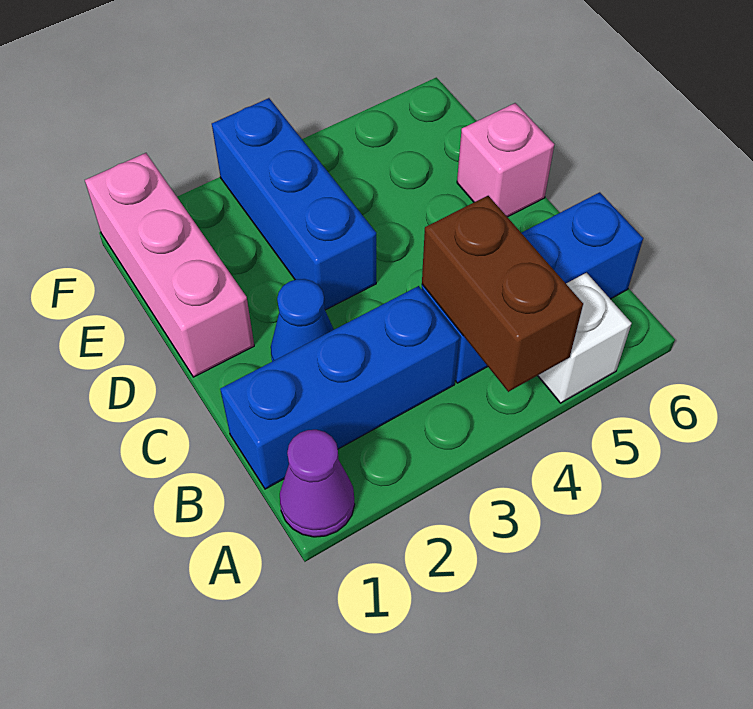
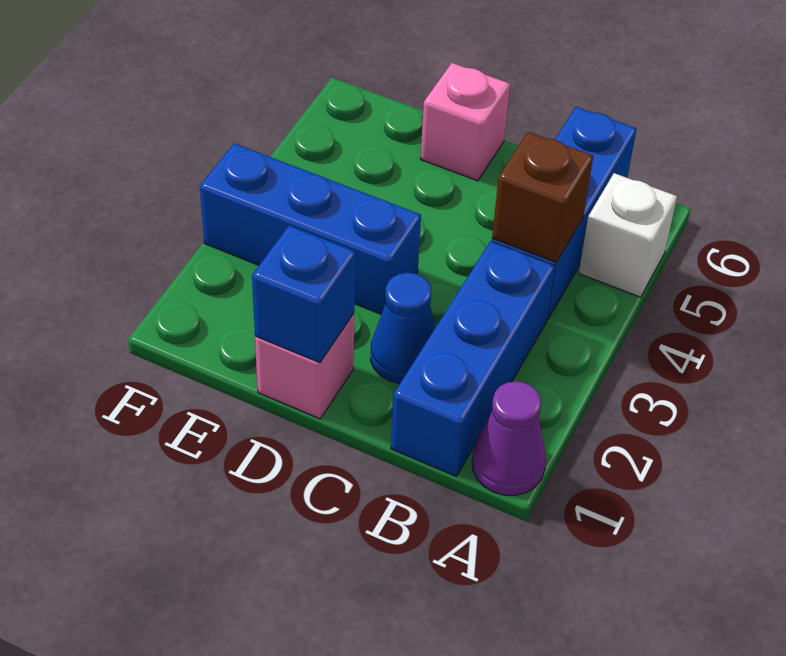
brown 1x2 brick [422,196,583,392] -> brown 1x1 brick [492,132,593,262]
pink 1x3 brick [85,153,254,377] -> pink 1x1 brick [255,314,354,419]
none -> blue 1x1 brick [252,226,355,363]

